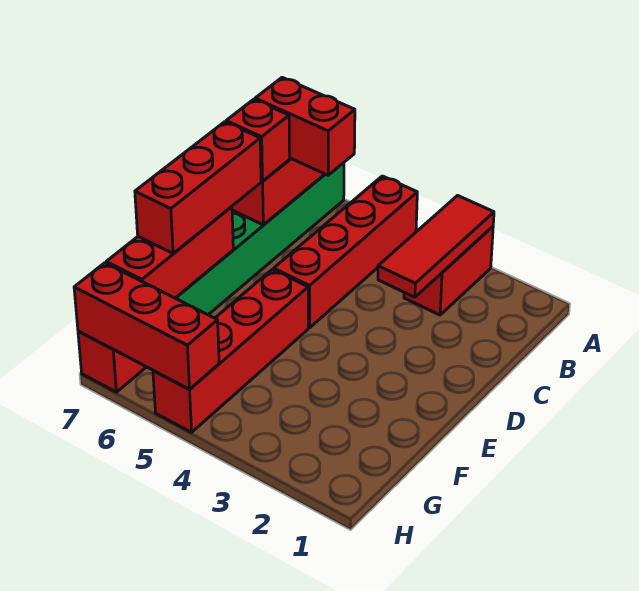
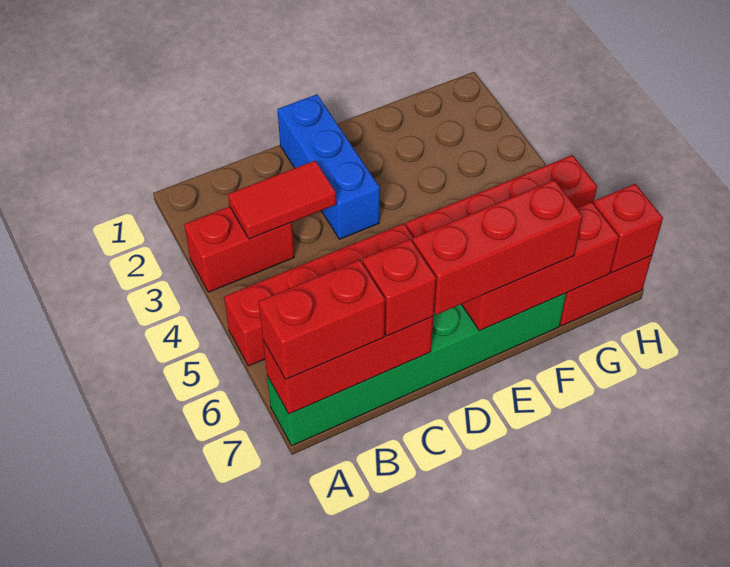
red 1x3 tile [378,196,494,297] -> red 1x2 tile [228,161,336,239]
red 1x2 brick [255,77,355,175] -> red 1x2 brick turned to [259,260,385,380]
none -> blue 1x3 brick [277,94,380,239]
red 1x3 brick [74,263,219,389] -> red 1x1 brick [593,184,663,273]

